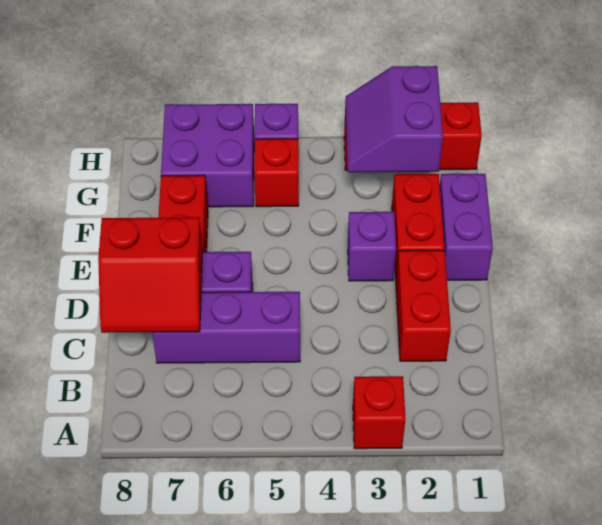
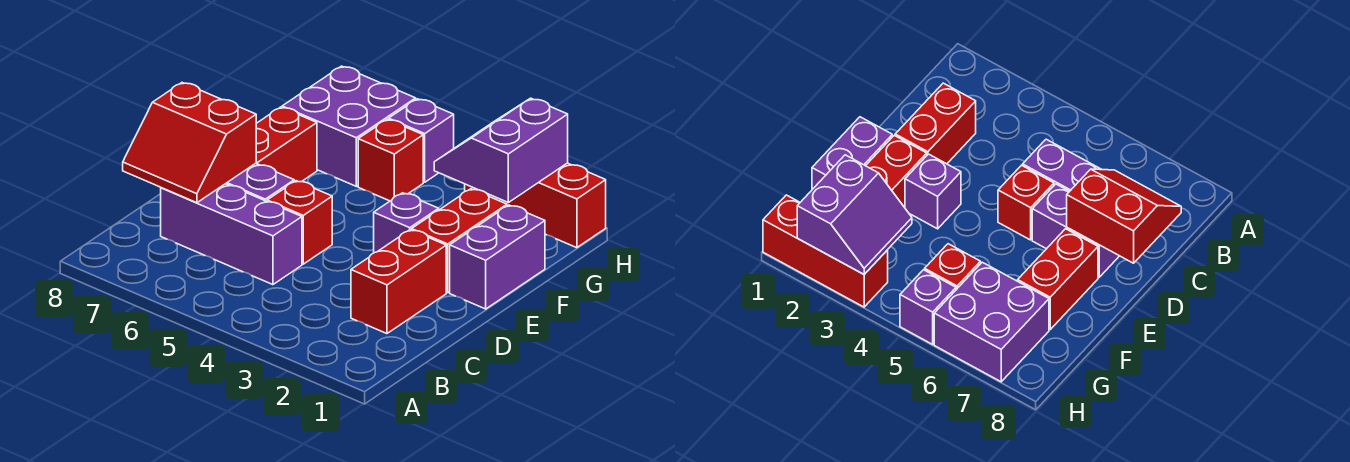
red 1x1 brick [353,376,406,449] -> red 1x1 brick moved to [267,181,332,264]

